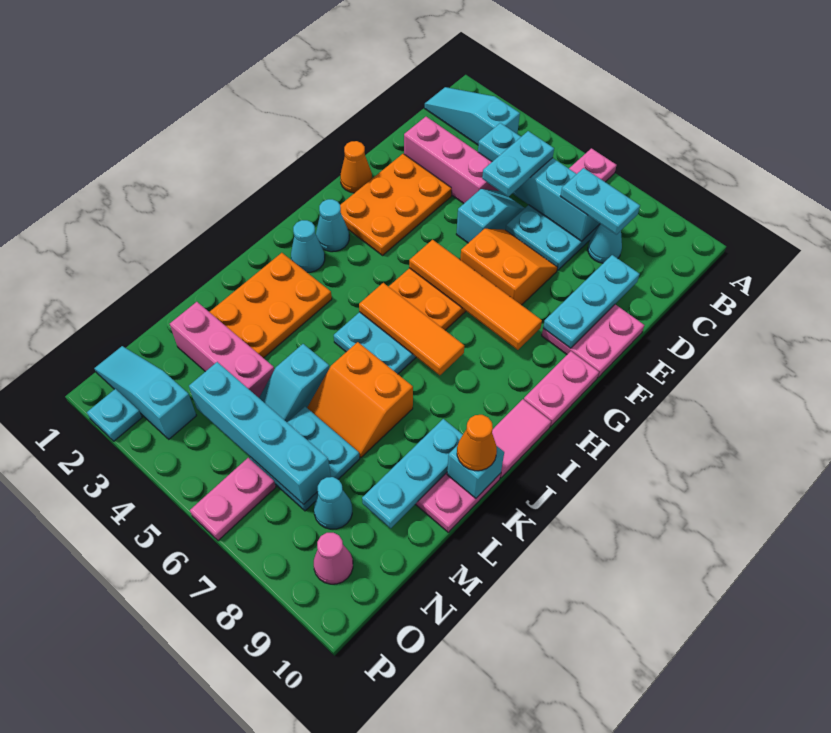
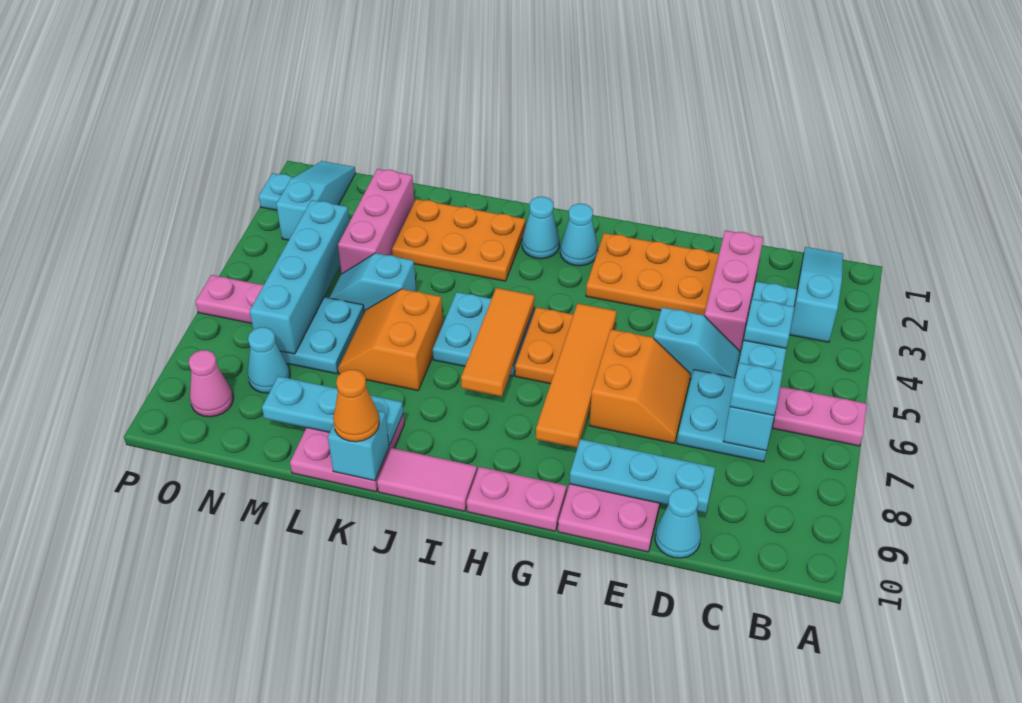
cyan 1x2 plate [482,131,554,197] -> cyan 1x1 plate [744,299,794,348]
cyan 1x2 plate [560,168,640,235] -> cyan 1x1 plate [730,363,783,415]
cyan 1x1 cone [588,224,622,263] -> cyan 1x1 cone moved to [655,488,701,558]
orange 1x1 cone [340,141,372,193] -> none

